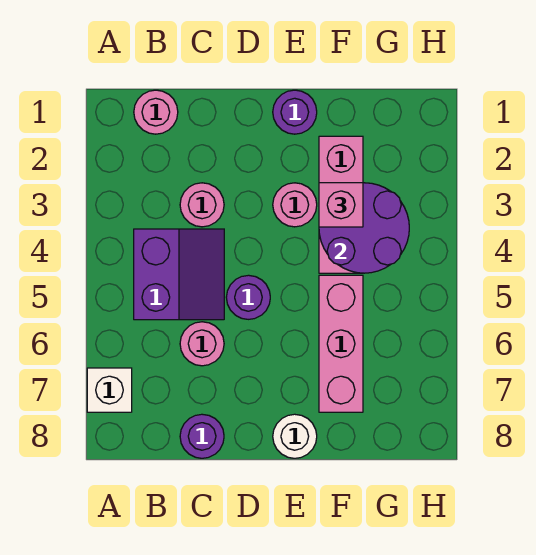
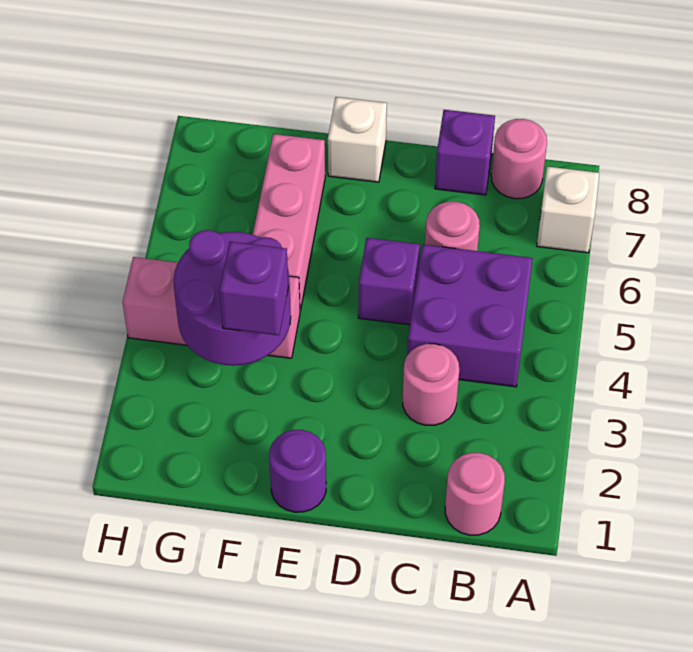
purple 2x2 slope [134,229,224,320] -> purple 2x2 brick [407,245,533,387]
purple 1x1 round brick [180,414,224,458] -> purple 1x1 brick [435,110,495,195]
purple 1x1 round brick [226,275,270,319] -> purple 1x1 brick [358,238,420,325]
pink 1x1 round brick [273,183,317,227] -> pink 1x1 round brick moved to [491,119,547,199]
white 1x1 round brick [273,414,317,458] -> white 1x1 brick [328,97,387,182]
pink 1x3 brick [319,136,363,273] -> pink 1x3 brick turned to [123,257,300,358]
pink 1x1 brick [319,183,363,227] -> purple 1x1 brick [219,242,288,335]

